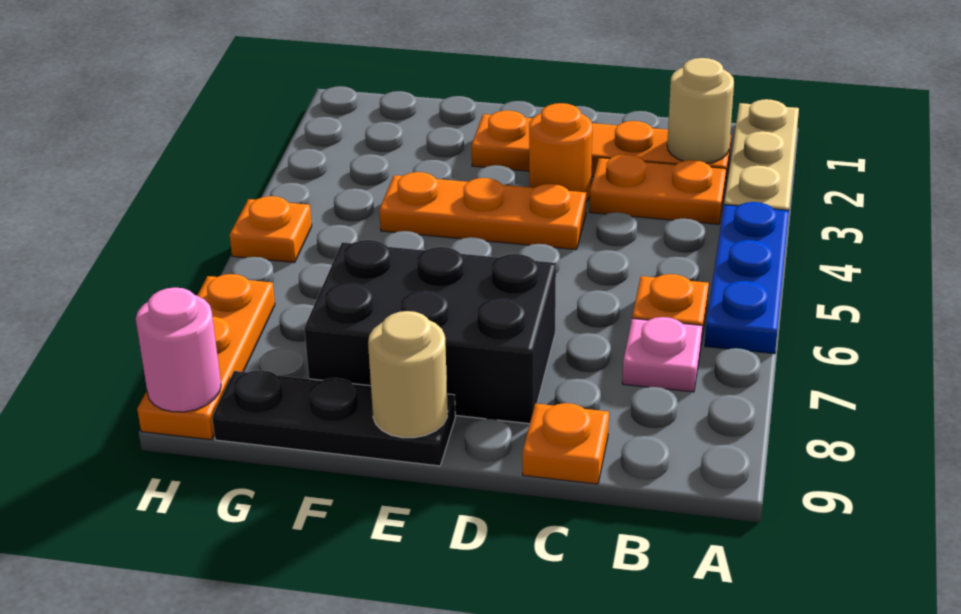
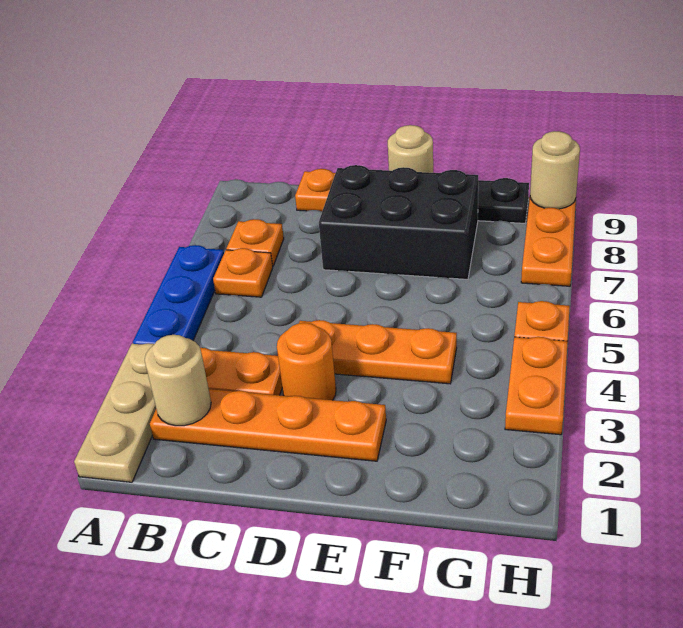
pink 1x1 plate [622,317,702,392] -> orange 1x1 plate [226,219,284,266]
none -> orange 1x2 plate [505,337,568,435]
pink 1x1 round brick [136,287,221,412] -> tan 1x1 round brick [530,131,580,209]

